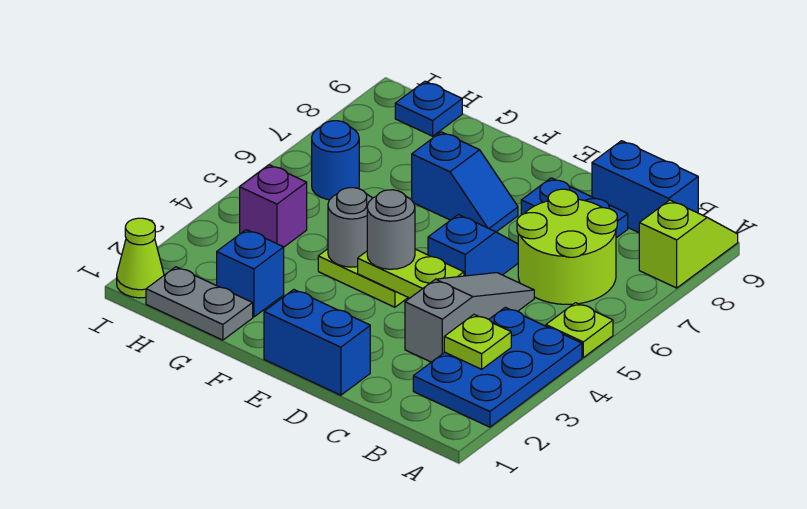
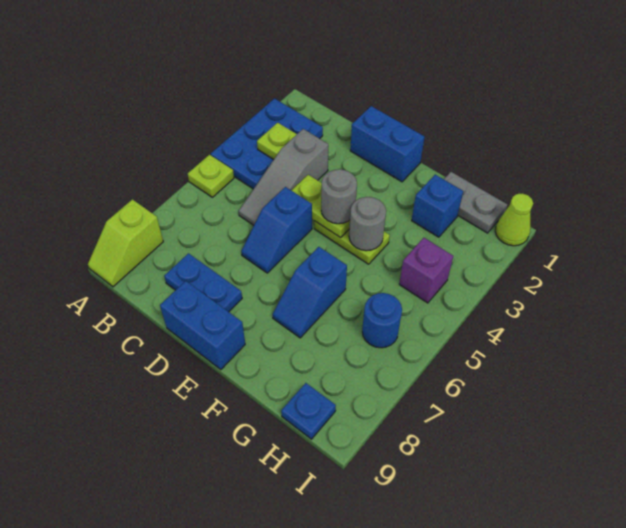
lime 2x2 round brick [517,189,617,304] -> none
blue 1x2 brick [592,141,698,233] -> blue 1x2 brick moved to [160,281,245,370]
blue 1x2 slope [412,132,518,232] -> blue 1x2 slope turned to [273,247,347,338]

